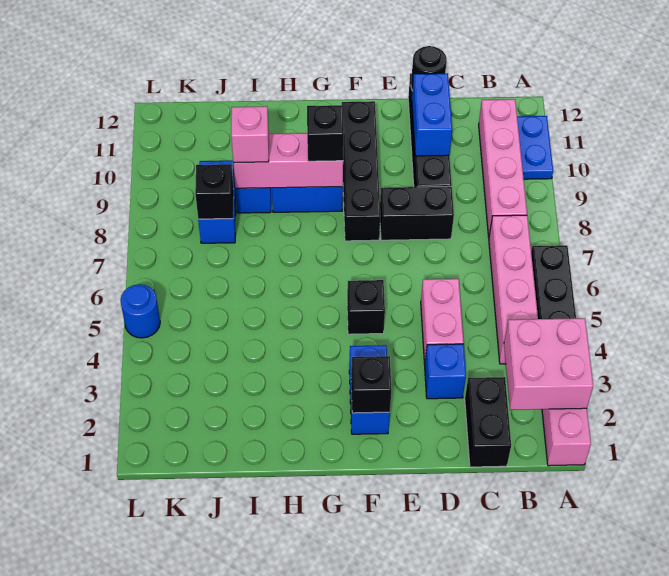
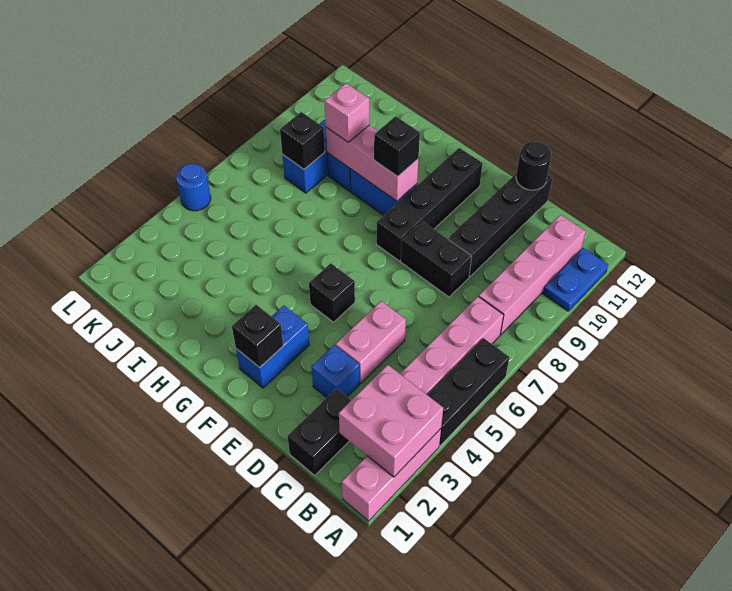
blue 1x2 brick [412,74,452,156] -> none

